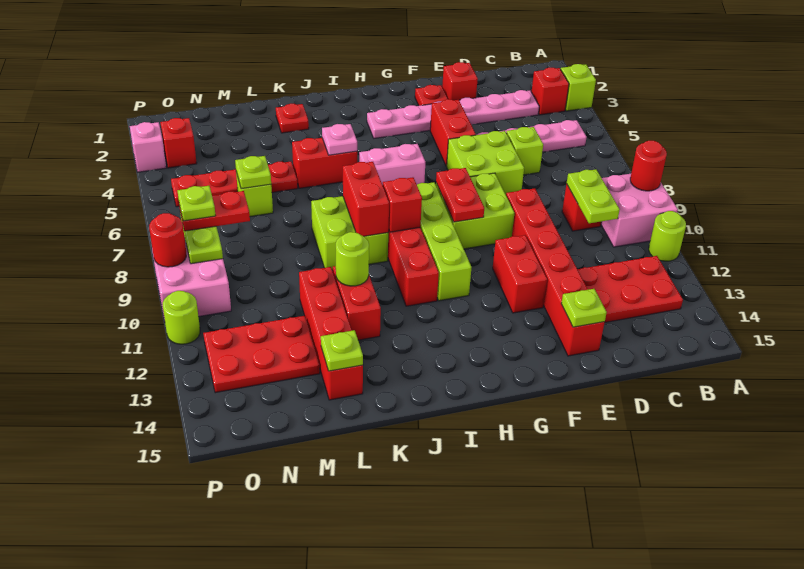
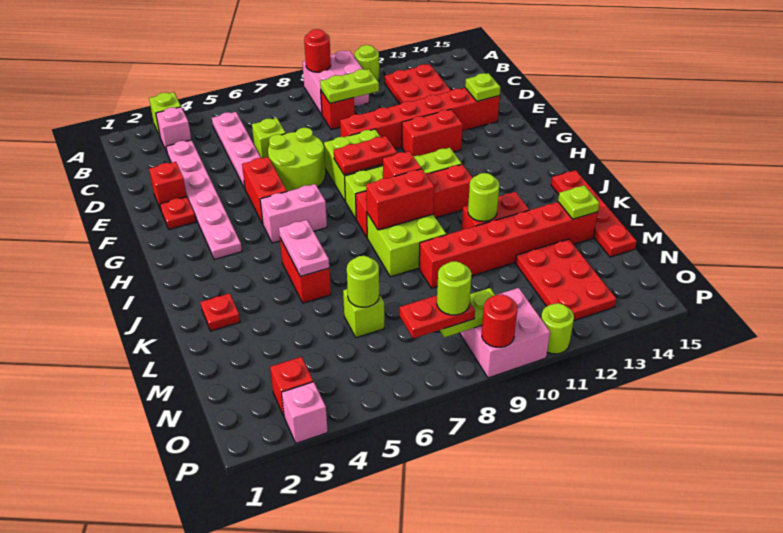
red 1x1 brick [532,68,569,115] -> pink 1x1 brick [156,107,191,152]
lime 2x2 brick [447,131,524,194] -> lime 2x2 round brick [268,128,325,192]
red 1x2 brick [430,99,476,166] -> red 1x2 brick turned to [242,157,287,224]
pink 1x2 brick [359,144,425,185] -> pink 1x2 brick turned to [260,184,327,243]
pink 1x1 plate [322,124,357,155] -> pink 1x2 plate [279,220,329,276]
red 1x4 plate [171,162,298,207] -> red 1x4 plate moved to [551,170,637,257]
red 1x4 brick [299,267,363,400] -> red 1x6 brick [419,202,598,288]
lime 1x1 plate [235,156,271,189] -> lime 1x1 round brick [347,256,379,307]
red 1x2 plate [179,191,250,231] -> red 1x2 plate turned to [400,295,475,338]
lime 1x1 plate [177,186,215,221] -> lime 1x1 round brick [437,261,472,315]

